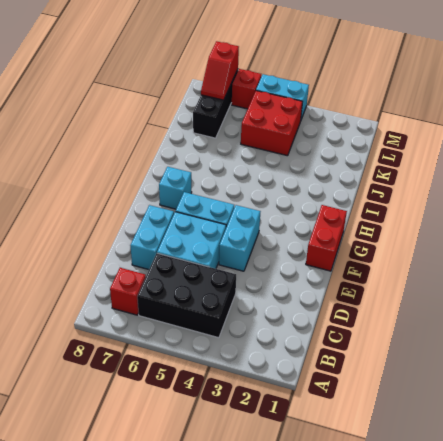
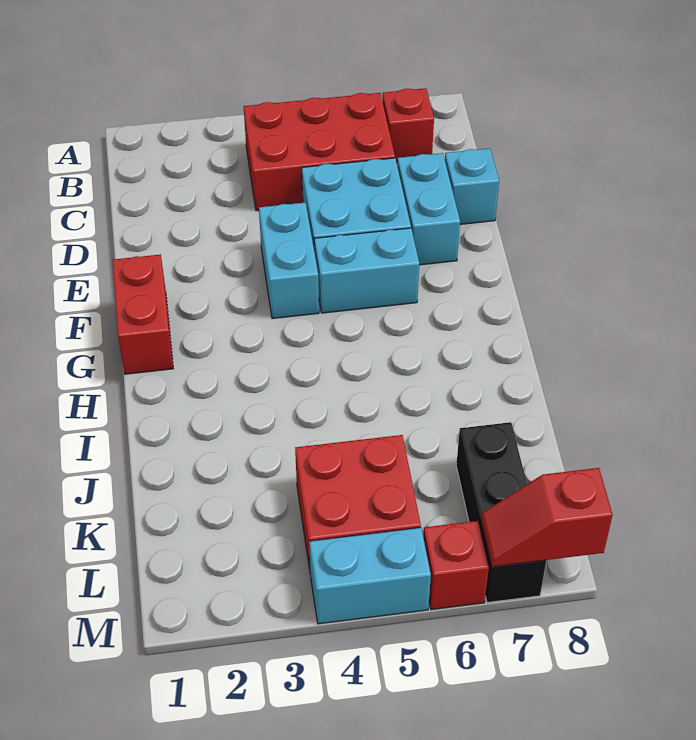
black 2x3 brick [137,253,236,338] -> red 2x3 brick [244,93,395,211]
cyan 1x1 brick [159,167,192,209] -> cyan 1x1 brick moved to [445,148,499,224]
red 1x2 slope [201,41,239,100] -> red 1x2 slope turned to [481,468,612,567]

